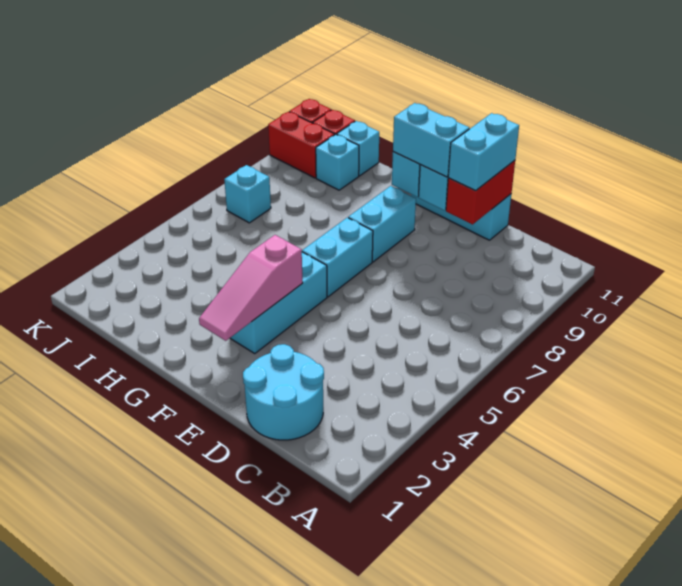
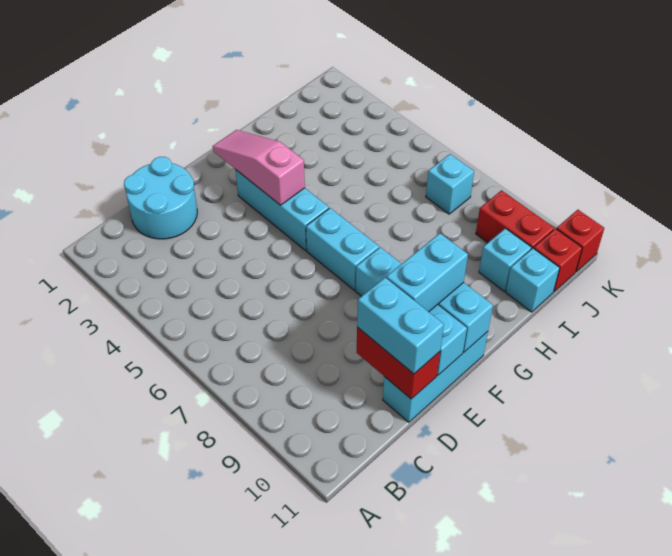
red 1x2 brick [268,112,335,178] -> red 1x2 brick turned to [476,190,554,249]

